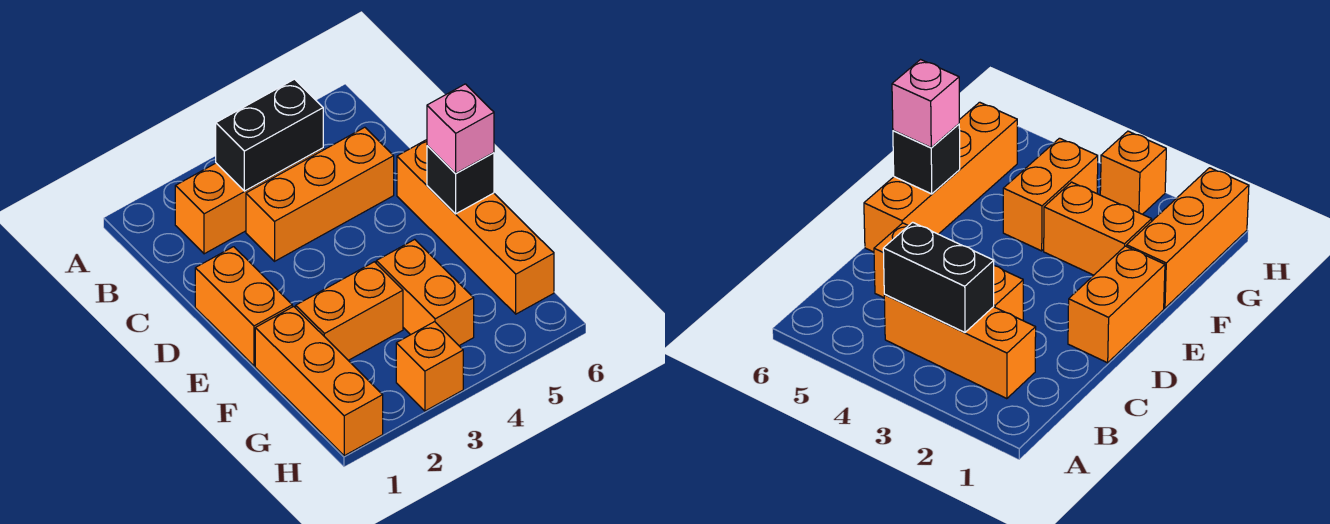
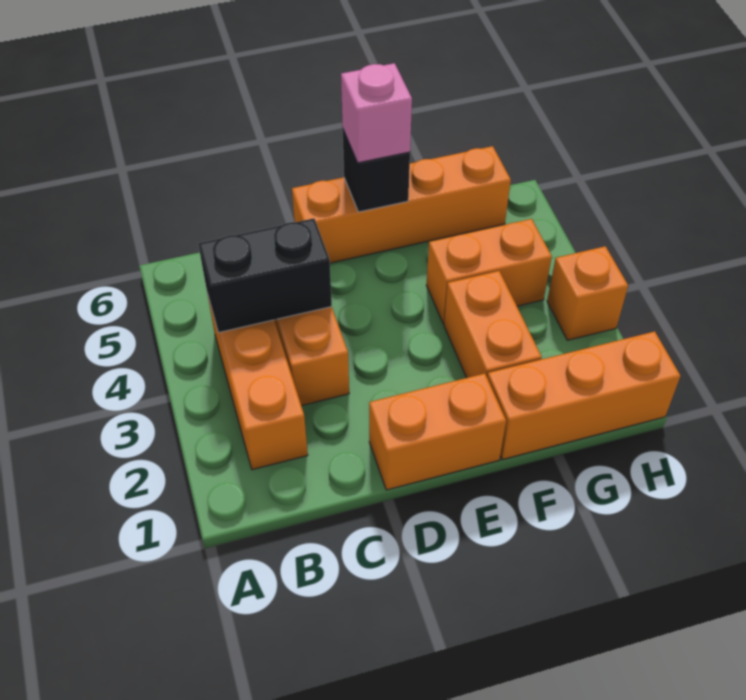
black 1x2 brick [216,79,323,191] -> black 1x2 brick turned to [198,218,332,333]

